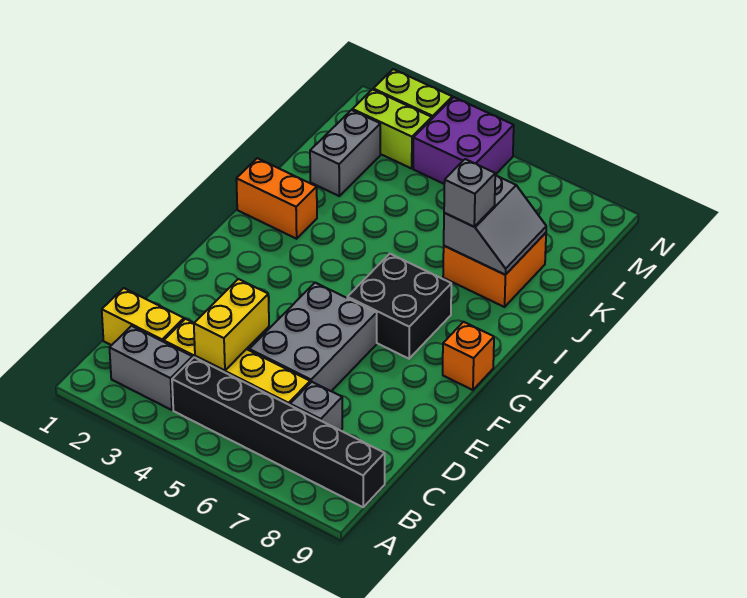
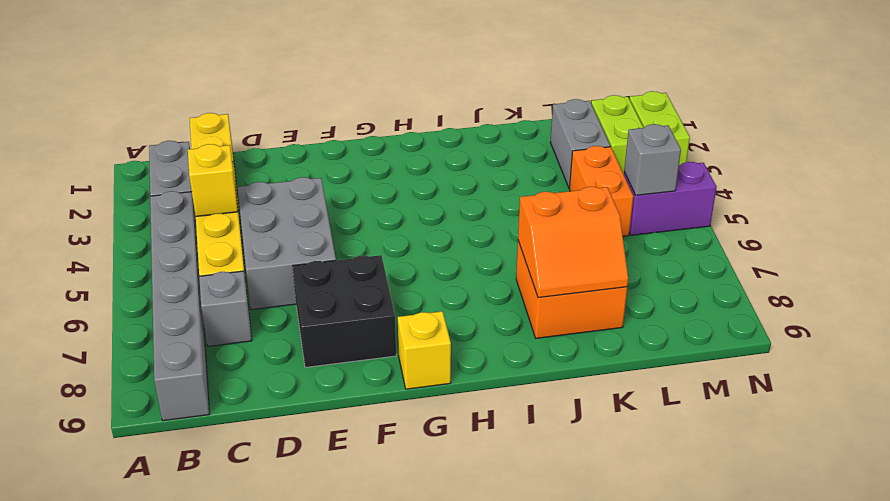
black 1x6 brick [172,357,385,507] -> grey 1x6 brick [150,191,210,421]
yellow 1x2 brick [194,279,269,371] -> yellow 1x1 brick [188,144,238,216]
grey 2x3 brick [249,283,377,391] -> grey 2x3 brick turned to [238,177,336,310]
black 2x2 brick [347,254,451,359] -> black 2x2 brick moved to [293,255,396,367]
orange 1x1 brick [443,322,494,390] -> yellow 1x1 brick [398,311,451,389]
orange 1x2 brick [236,158,317,239] -> orange 1x2 brick moved to [570,146,633,236]
grey 2x2 slope [444,175,546,275] -> orange 2x2 slope [518,187,628,298]
grey 1x1 brick [444,159,495,227] -> grey 1x1 brick moved to [624,124,681,195]
grey 1x2 brick [310,110,380,196] -> grey 1x2 brick turned to [551,99,610,189]
purple 2x2 brick [413,97,514,184] -> purple 1x2 brick [624,162,717,235]

